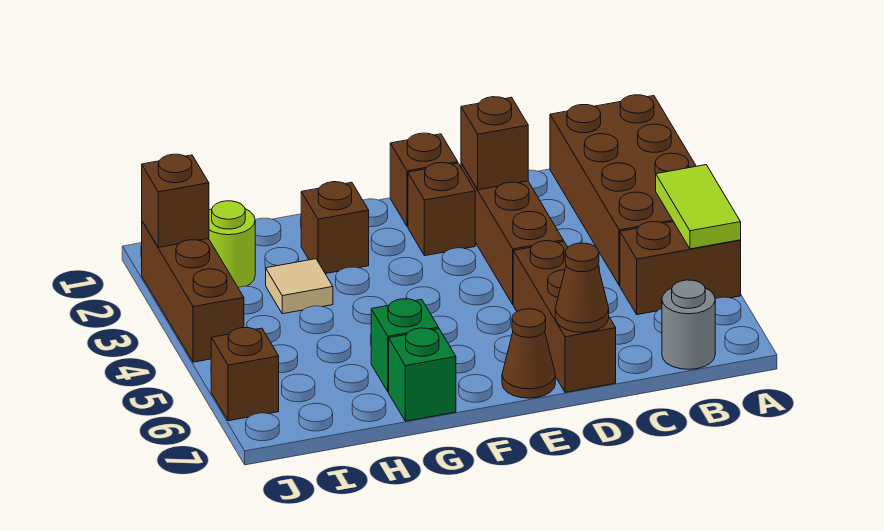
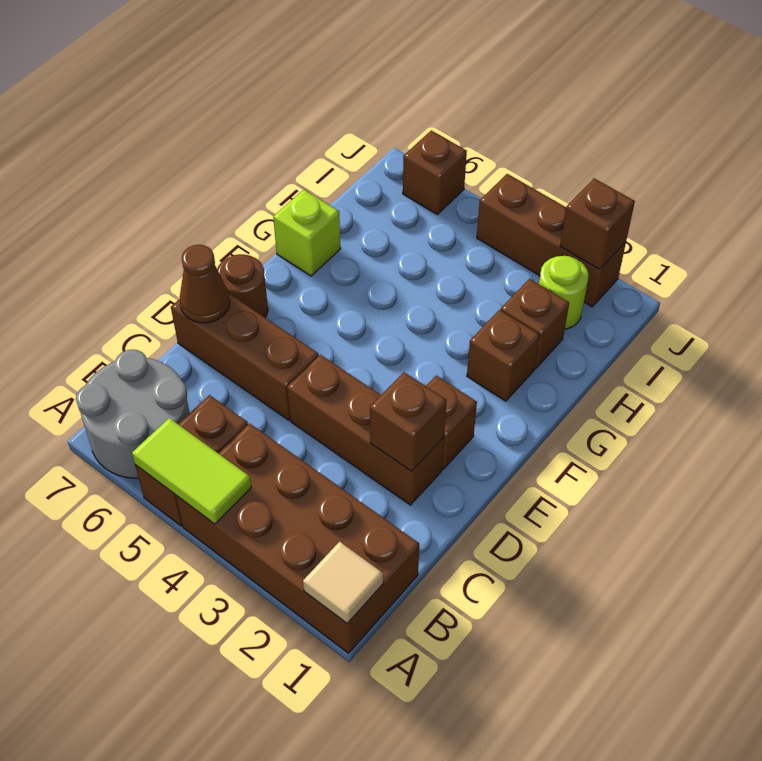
grey 1x1 round brick [662,280,715,369] -> grey 2x2 round brick [76,349,190,478]
brown 1x1 brick [390,133,458,226] -> brown 1x1 brick moved to [501,279,569,369]
brown 1x1 cone [502,309,555,398] -> brown 1x1 round brick [217,254,268,317]
green 1x1 brick [371,299,439,392] -> none
green 1x1 brick [389,328,456,421] -> lime 1x1 brick [273,190,341,276]
tan 1x1 tile [266,259,333,314] -> tan 1x1 tile moved to [303,542,383,623]

